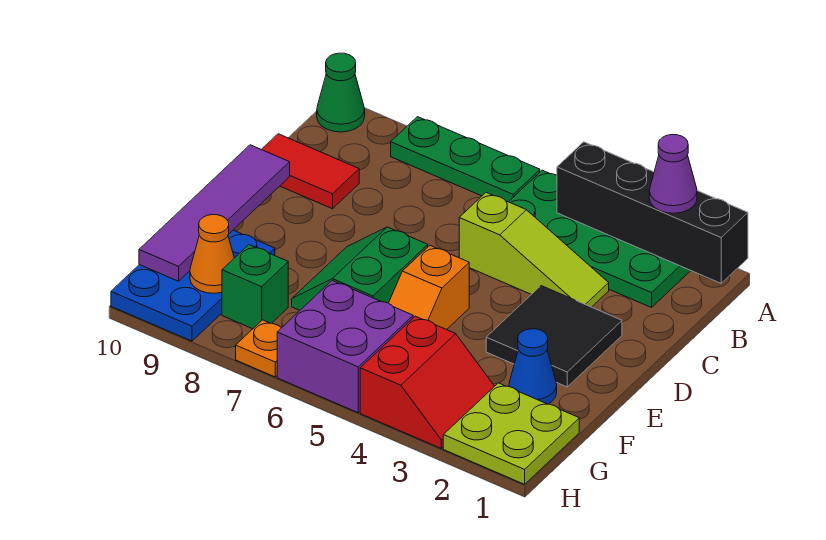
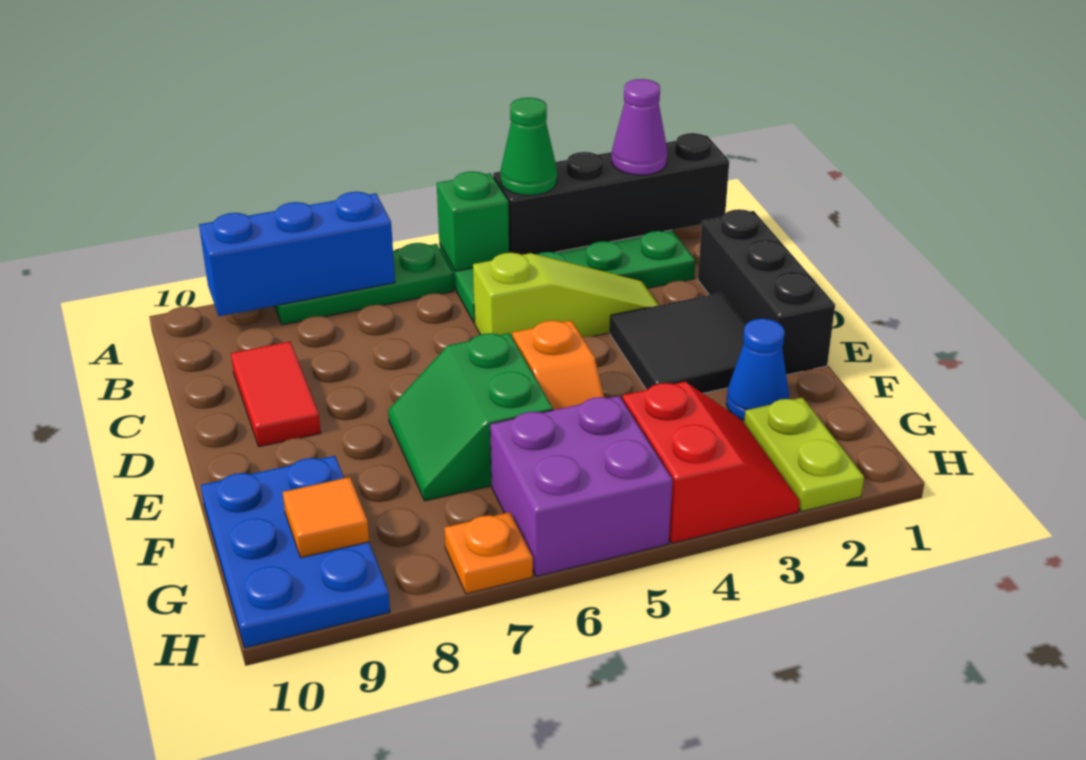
none -> blue 1x3 brick [199,192,395,316]
green 1x1 cone [317,53,365,132] -> green 1x1 cone moved to [500,98,557,195]
none -> black 1x3 brick [698,209,835,375]
red 1x2 tile [261,134,359,209] -> red 1x2 tile turned to [231,342,321,447]
purple 1x4 tile [139,145,290,281] -> none
lime 2x2 plate [443,383,579,484] -> lime 1x2 plate [744,398,864,512]
green 1x1 brick [222,245,288,329] -> green 1x1 brick moved to [437,171,509,271]
orange 1x1 cone [190,215,234,293] -> orange 1x1 tile [283,477,369,557]

